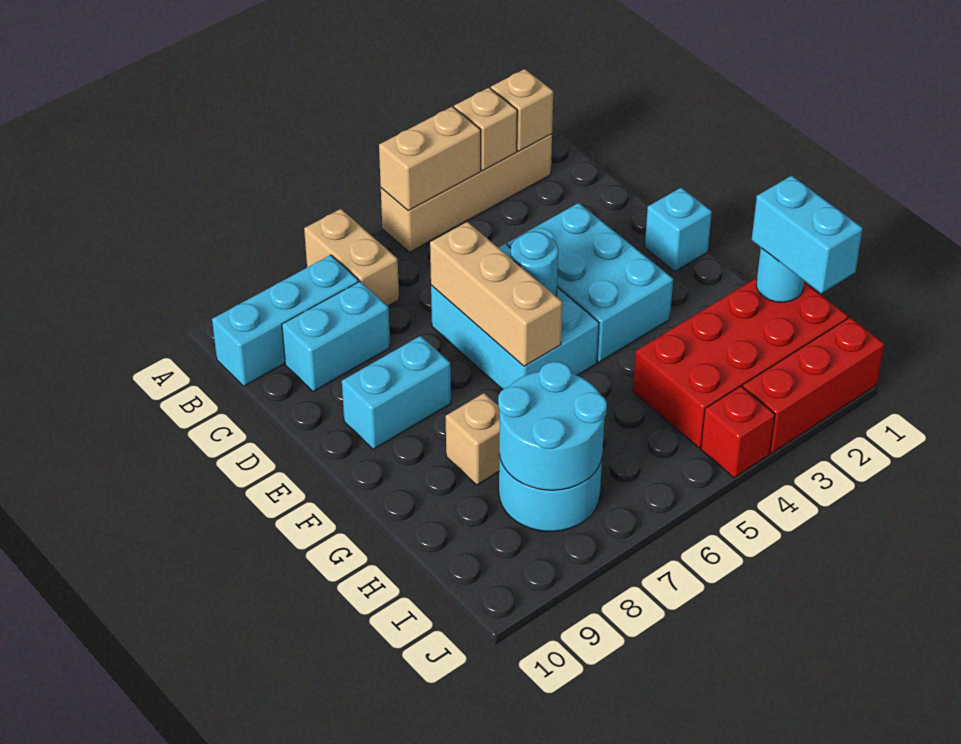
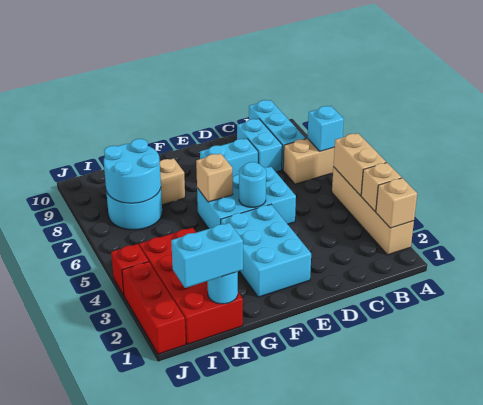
cyan 2x3 brick [507,203,673,362] -> cyan 2x3 brick turned to [221,204,311,297]
tan 1x3 brick [430,222,563,366] -> tan 1x1 brick [196,154,233,202]
cyan 1x1 brick [645,188,712,271] -> cyan 1x1 brick moved to [308,106,344,151]
cyan 1x2 brick [342,336,451,449] -> cyan 1x2 brick turned to [200,139,258,176]

